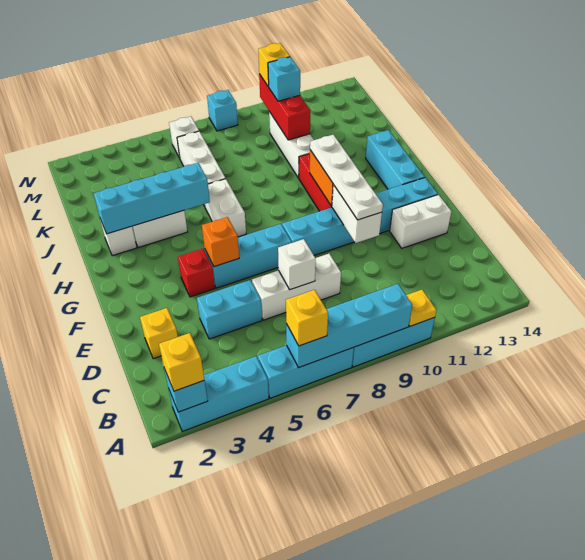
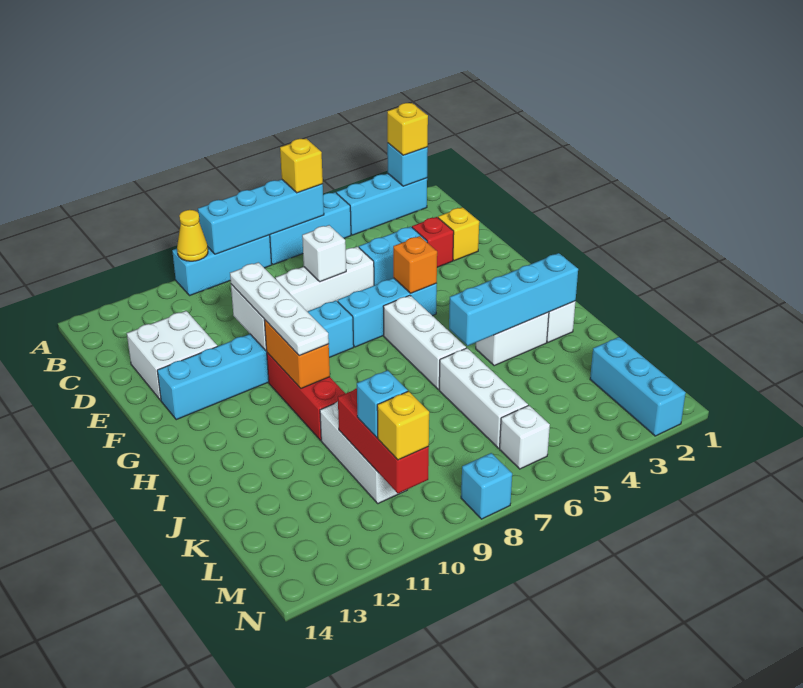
yellow 1x1 plate [406,290,437,326] -> yellow 1x1 cone [177,210,208,261]
white 1x2 brick [390,195,452,248] -> white 2x2 brick [127,311,217,400]
red 1x1 brick [178,249,215,297] -> red 1x1 brick moved to [412,217,454,267]
cyan 1x3 brick [366,130,425,189] -> cyan 1x3 brick moved to [590,337,686,436]
white 1x2 brick [205,179,246,237] -> white 1x3 brick [383,295,466,390]

